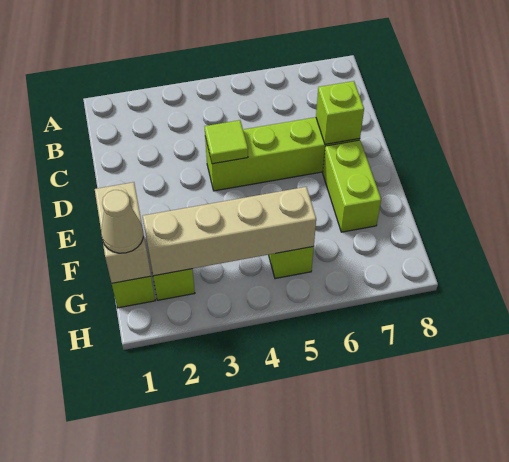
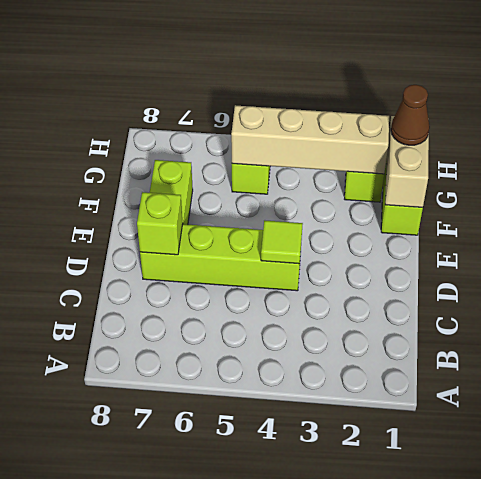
tan 1x1 cone [101,190,143,253] -> brown 1x1 cone [391,85,430,145]

